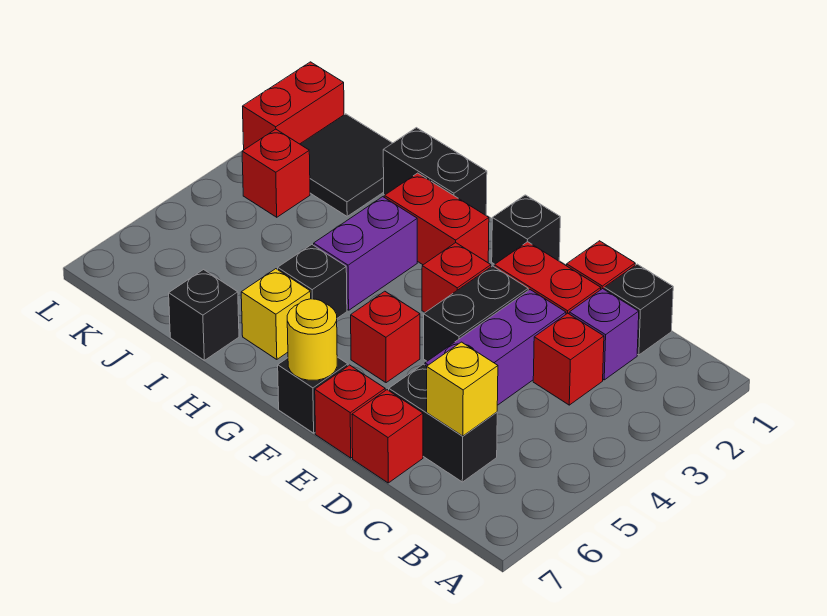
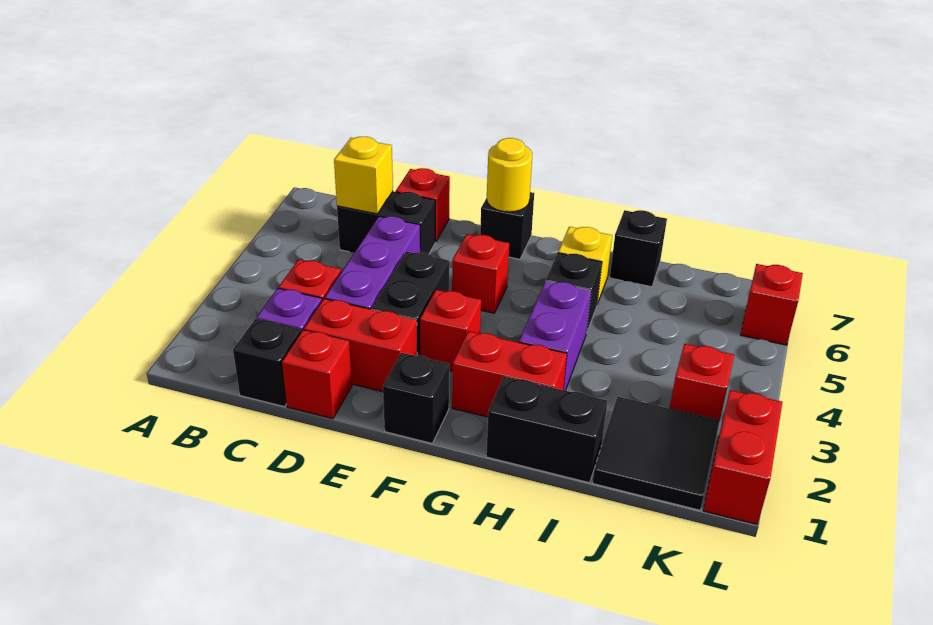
red 1x1 brick [315,365,385,458] -> red 1x1 brick moved to [741,264,803,345]

